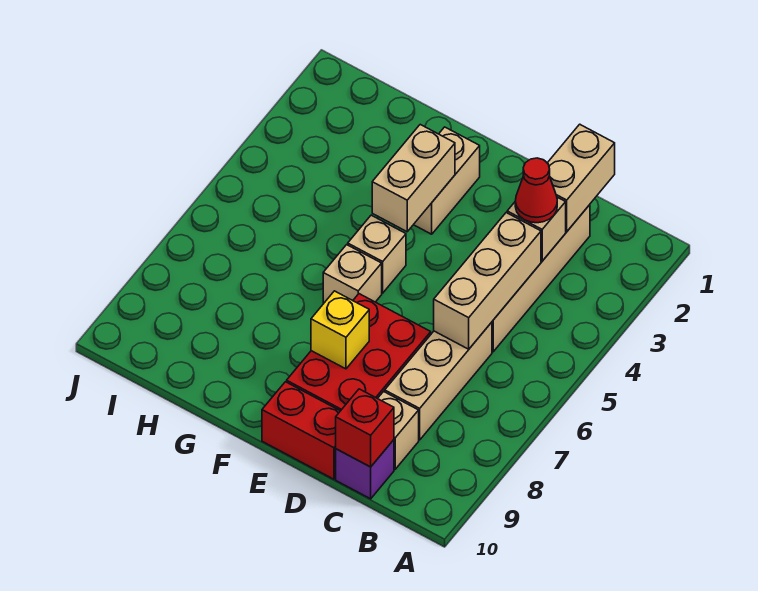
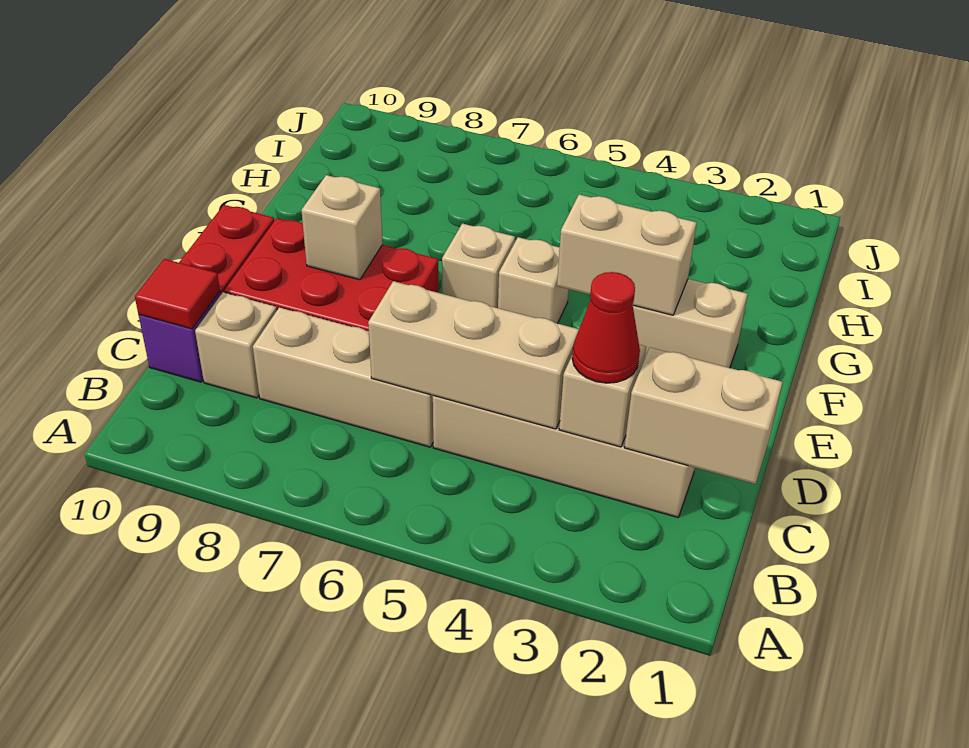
red 1x1 brick [336,389,394,467] -> red 1x1 tile [135,259,220,329]
yellow 1x1 brick [311,291,369,369] -> tan 1x1 brick [301,175,383,280]

